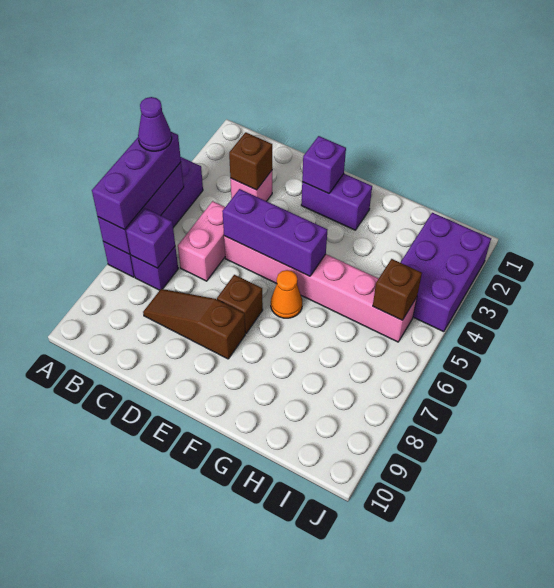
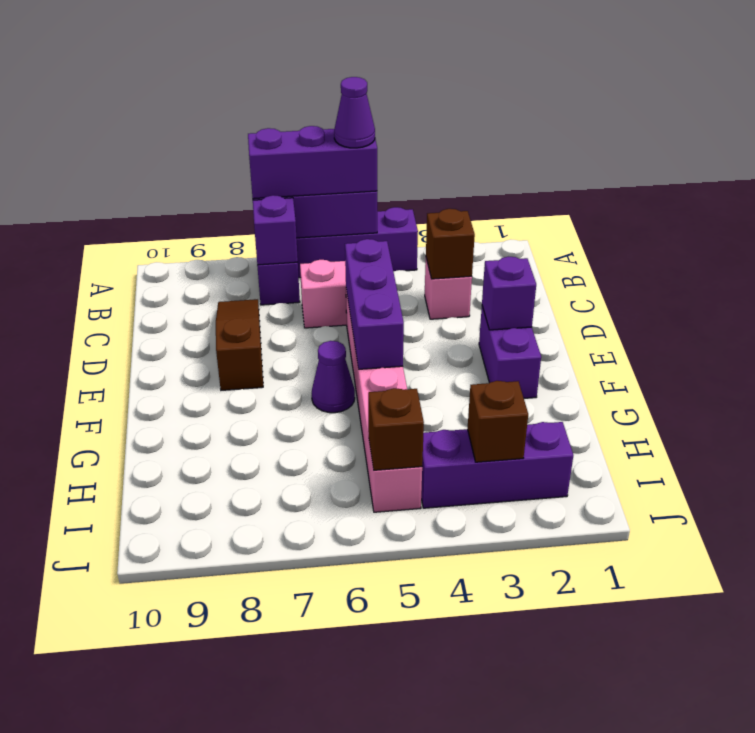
brown 1x1 brick [217,275,263,333] -> brown 1x1 brick moved to [467,381,528,462]
orange 1x1 cone [271,270,302,318] -> purple 1x1 cone [312,341,355,413]
purple 2x3 brick [400,213,491,332] -> purple 1x3 brick [421,422,573,508]

